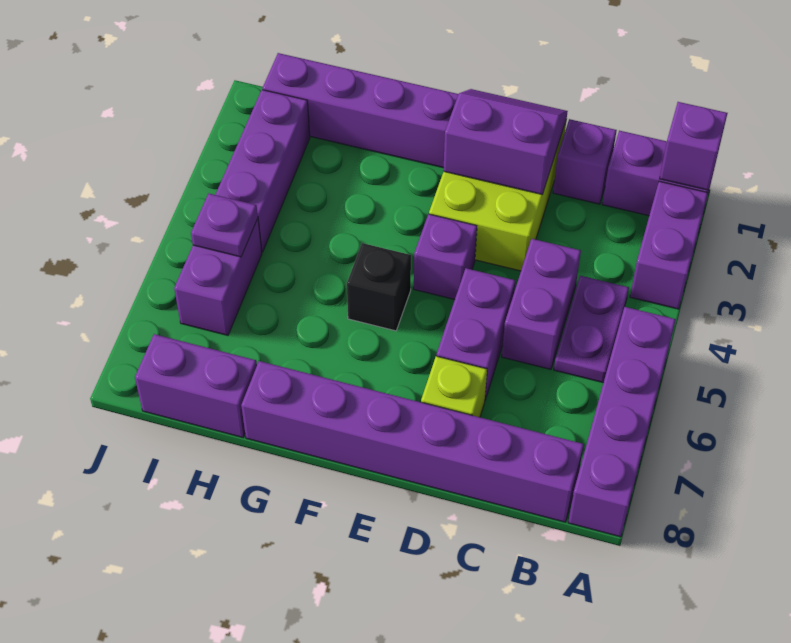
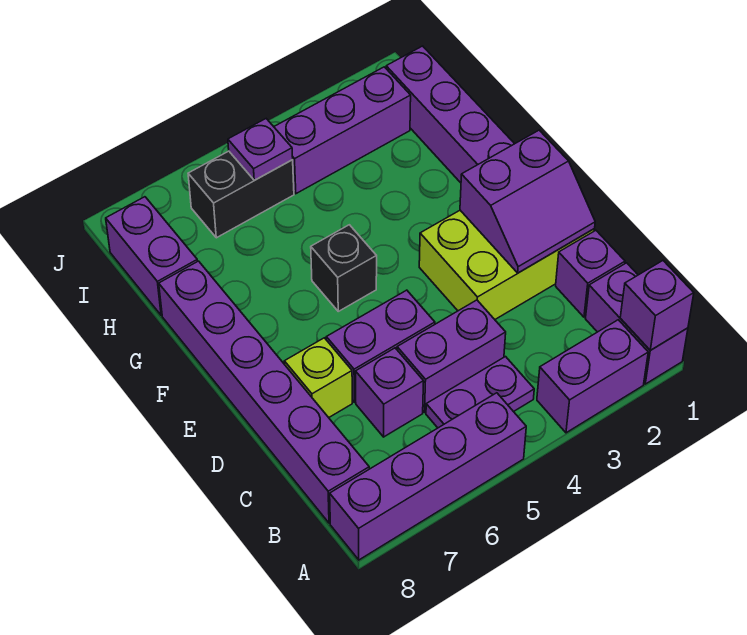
purple 2x2 slope [443,89,568,195] -> purple 2x2 slope turned to [460,130,595,273]
purple 1x1 brick [414,214,477,300] -> purple 1x1 brick moved to [356,348,424,437]
purple 1x2 brick [174,219,262,335] -> black 1x2 brick [188,151,294,238]

